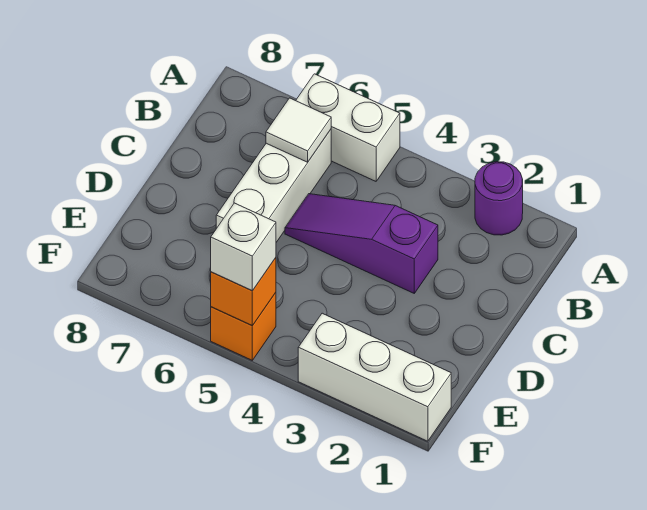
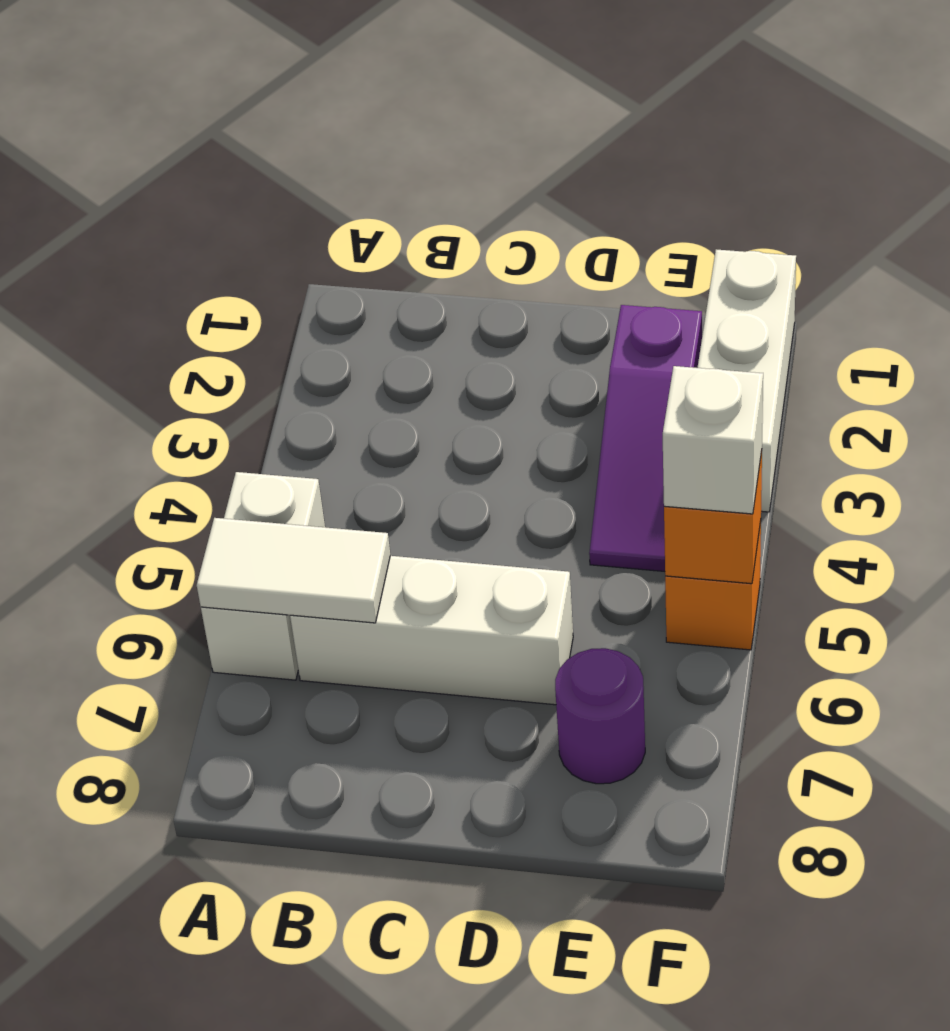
purple 1x1 round brick [475,162,523,235] -> purple 1x1 round brick moved to [555,648,645,784]
white 1x1 tile [266,98,331,162] -> white 1x2 tile [197,518,390,623]
purple 1x3 slope [285,194,438,293] -> purple 1x3 slope moved to [589,305,702,571]

